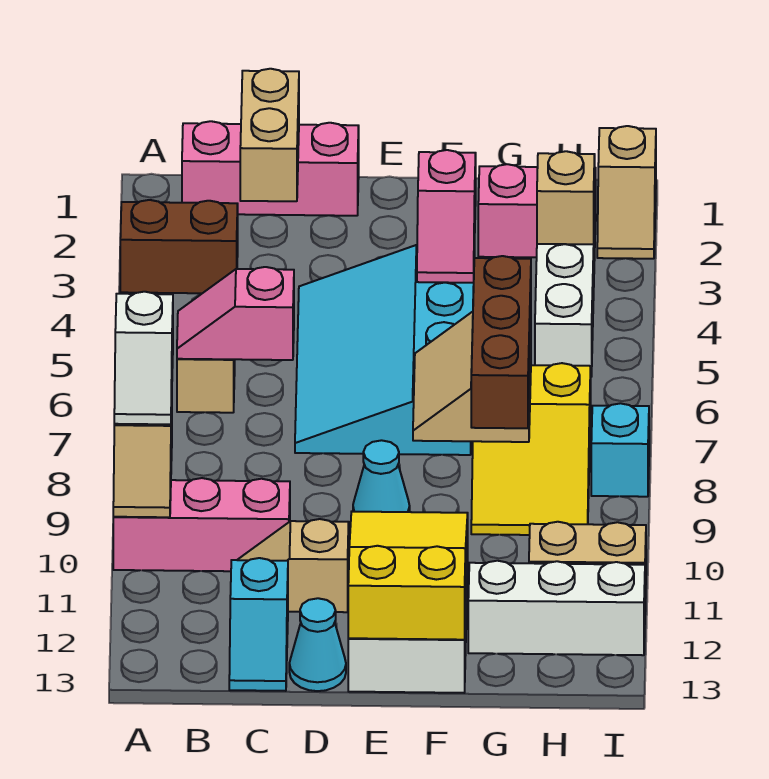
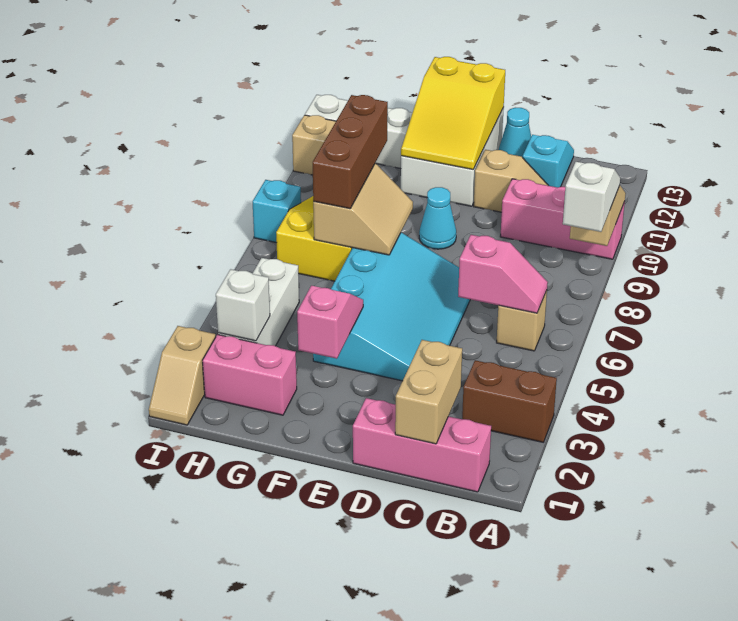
tan 1x1 brick [537,151,595,244] -> white 1x1 brick [216,269,270,341]
tan 1x2 slope [597,126,656,259] -> tan 1x2 slope turned to [149,326,216,425]

